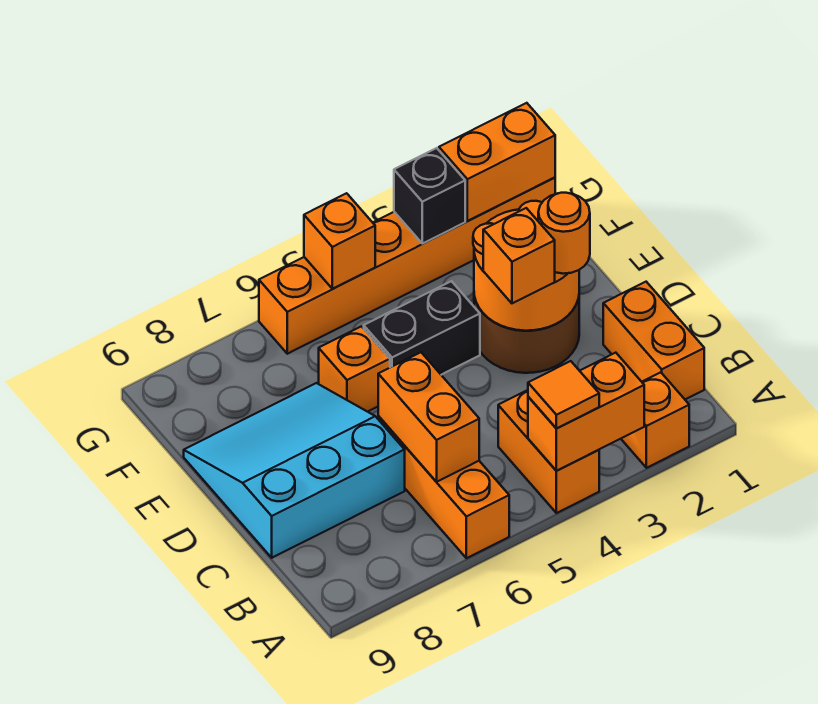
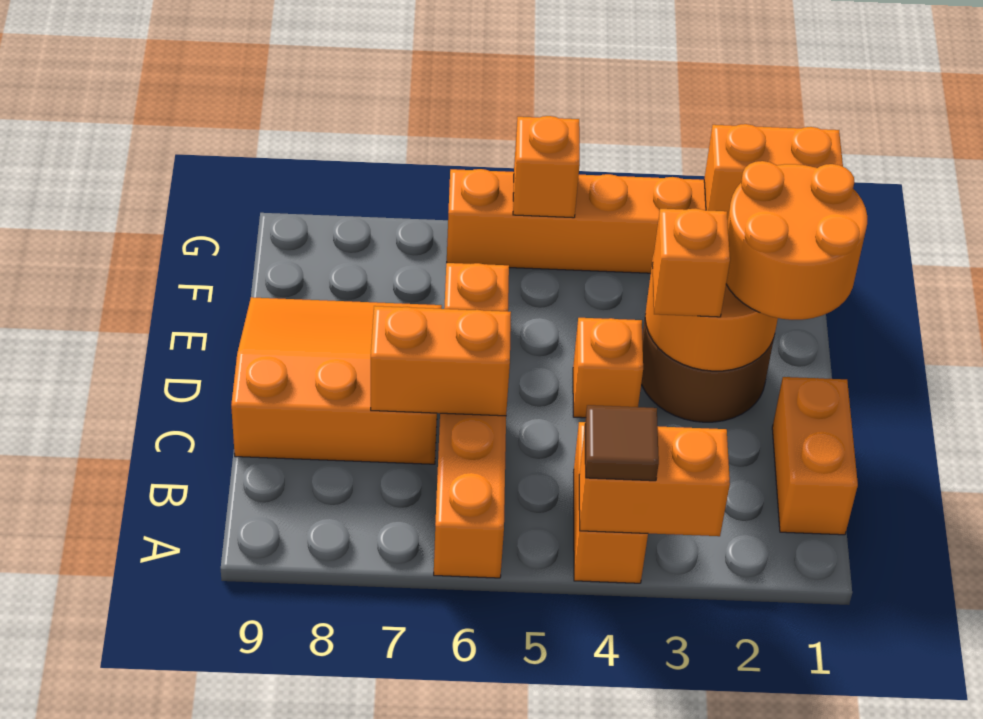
orange 1x1 brick [621,372,689,468] -> orange 1x1 brick moved to [573,318,643,418]
orange 1x1 tile [528,361,599,429] -> brown 1x1 tile [585,405,659,481]
orange 1x2 brick [378,352,479,482] -> orange 1x2 brick turned to [371,306,511,416]
cyan 3x3 slope [184,383,405,558] -> orange 3x3 slope [231,297,442,464]
orange 1x1 round brick [538,193,590,274] -> orange 2x2 round brick [726,161,867,320]
black 1x2 brick [364,281,480,375] -> none
black 1x1 brick [394,148,465,244] -> none

